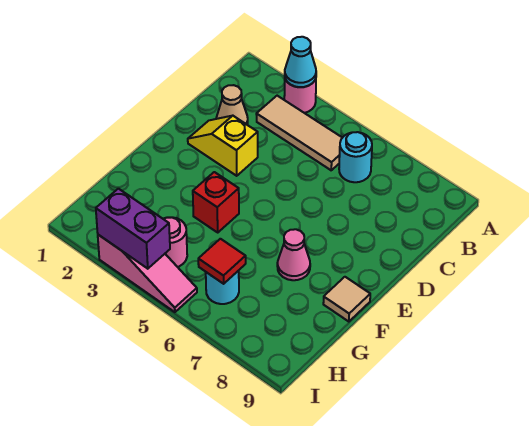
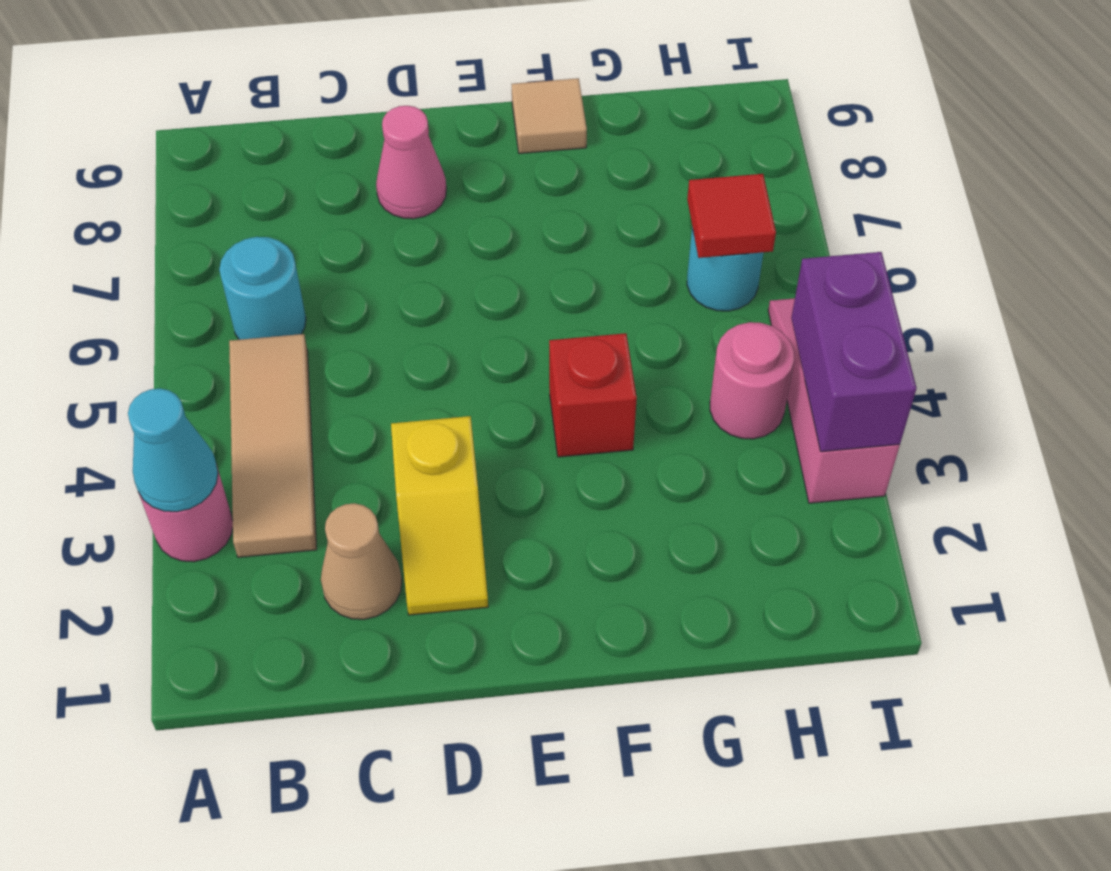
pink 1x1 cone [277,229,310,280] -> pink 1x1 cone moved to [376,106,446,219]

